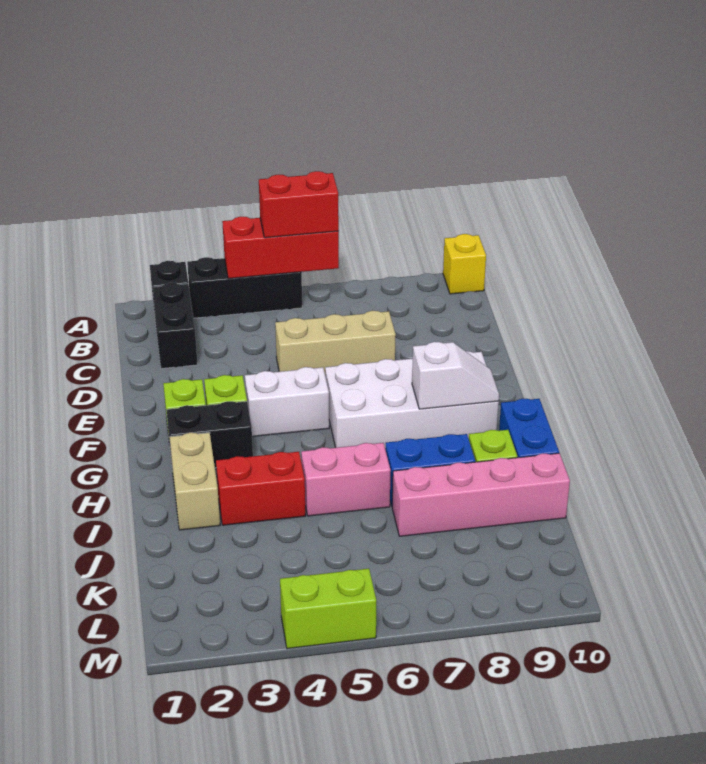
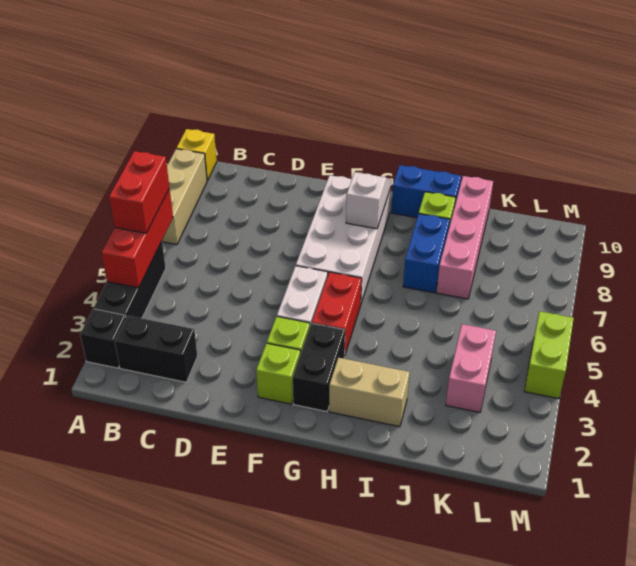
tan 1x3 brick [275,311,396,373] -> tan 1x3 brick moved to [162,149,207,245]
red 1x2 brick [216,452,306,525] -> red 1x2 brick moved to [312,272,362,356]
pink 1x2 brick [301,443,391,516] -> pink 1x2 brick moved to [446,324,496,412]

